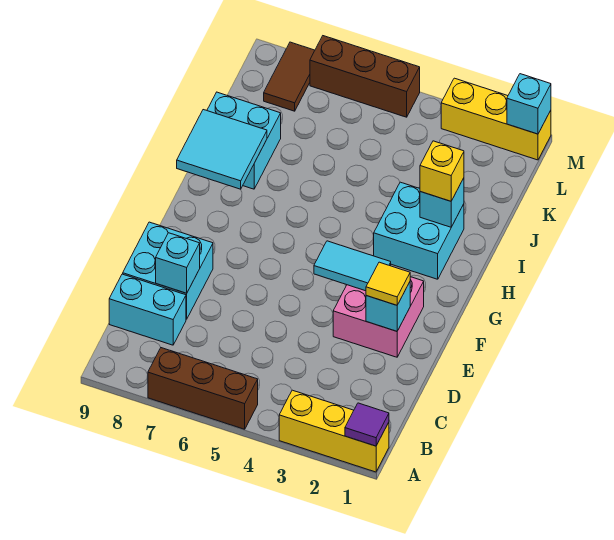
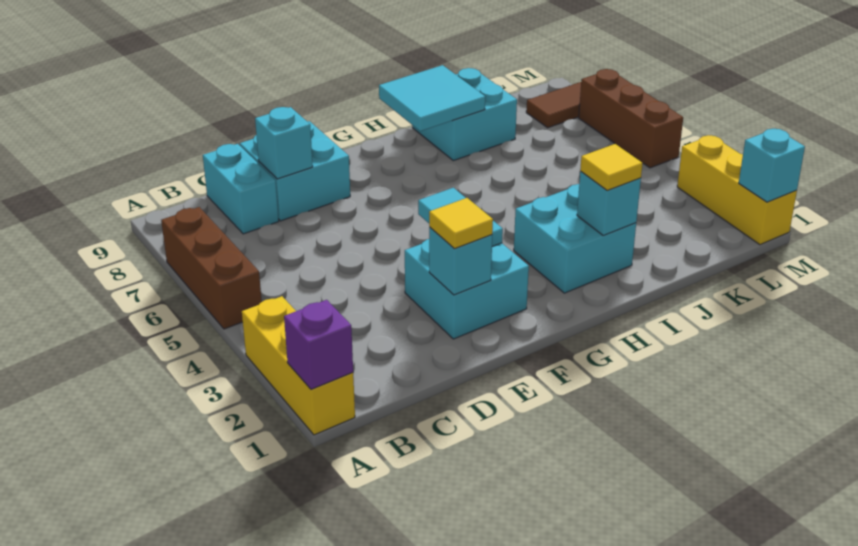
purple 1x1 tile [345,403,389,446] -> purple 1x1 brick [284,300,353,389]
pink 2x2 brick [333,277,424,357] -> cyan 2x2 brick [405,239,529,339]
yellow 1x1 brick [420,141,464,201] -> yellow 1x1 tile [580,144,643,190]

